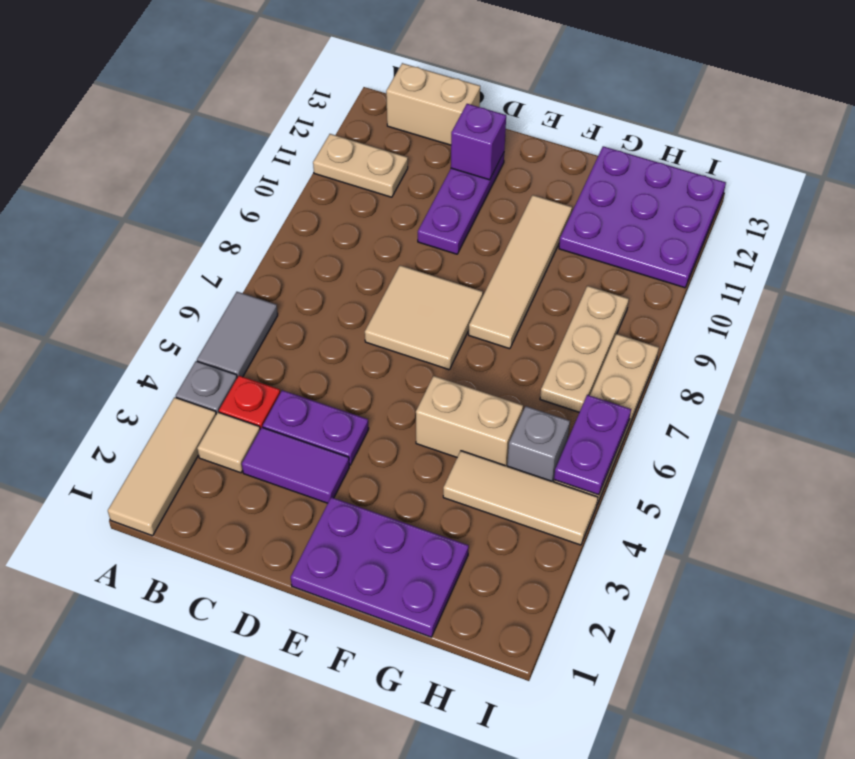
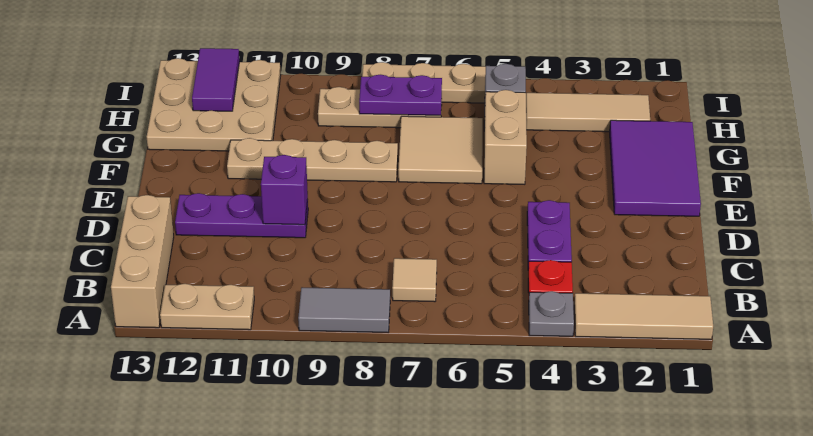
grey 1x2 tile [197,292,278,377] -> grey 1x2 tile moved to [298,287,390,332]
tan 1x2 plate [313,134,408,197] -> tan 1x2 plate turned to [160,284,254,330]
tan 1x1 tile [197,412,260,473] -> tan 1x1 tile moved to [392,258,437,302]
tan 1x2 brick [386,63,480,145] -> tan 1x3 brick [111,195,174,328]
purple 1x2 tile [242,427,349,503] -> purple 1x2 tile moved to [192,48,239,111]
tan 2x2 tile [365,265,483,370] -> tan 2x2 tile moved to [398,116,483,184]
purple 1x1 brick [451,104,506,180] -> purple 1x1 brick moved to [261,155,308,225]
purple 2x3 plate [291,497,469,637] -> purple 2x3 tile [610,120,701,216]
tan 1x4 tile [469,195,572,349] -> tan 1x4 plate [227,138,398,182]
tan 1x3 tile [443,451,598,545] -> tan 1x3 tile turned to [526,93,650,132]
purple 3x3 plate [559,146,726,288] -> tan 3x3 plate [147,58,281,151]
purple 1x2 plate [554,395,631,495] -> purple 1x2 plate moved to [359,75,442,115]

